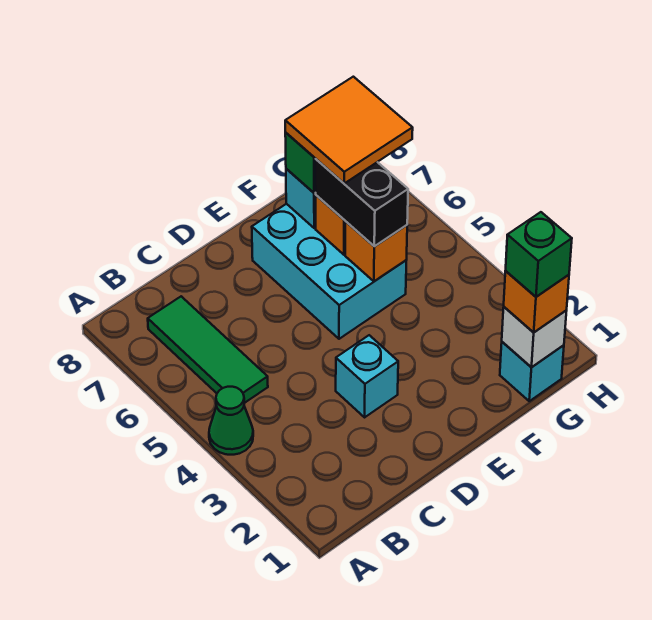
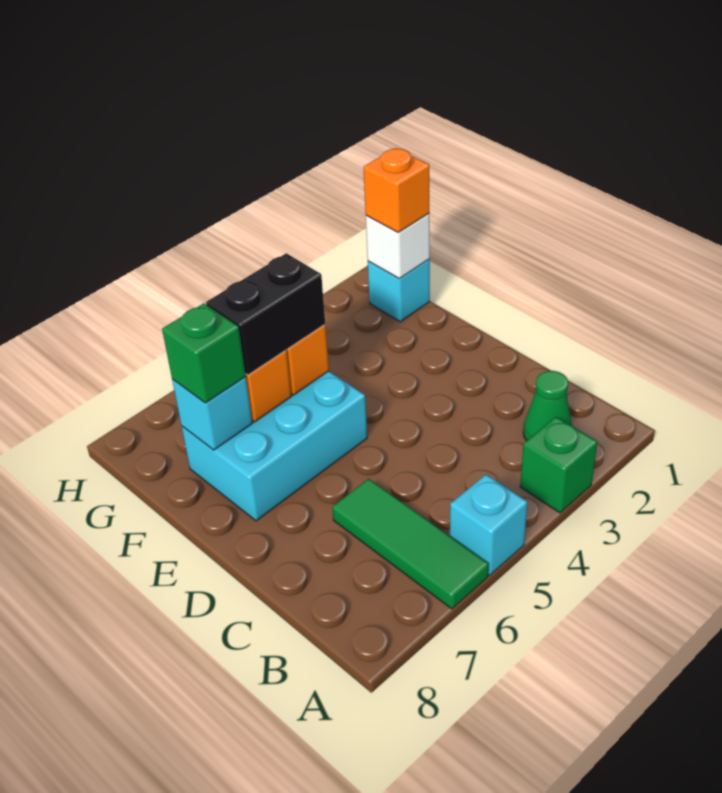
green 1x1 cone [209,387,253,455] -> green 1x1 cone moved to [523,371,572,441]
green 1x3 tile [148,296,268,403] -> green 1x3 tile turned to [332,479,489,609]
cyan 1x1 brick [336,335,398,417] -> cyan 1x1 brick moved to [450,475,528,575]
orange 2x2 tile [285,77,413,183] -> none
green 1x1 brick [506,212,572,297] -> green 1x1 brick moved to [520,417,597,513]

